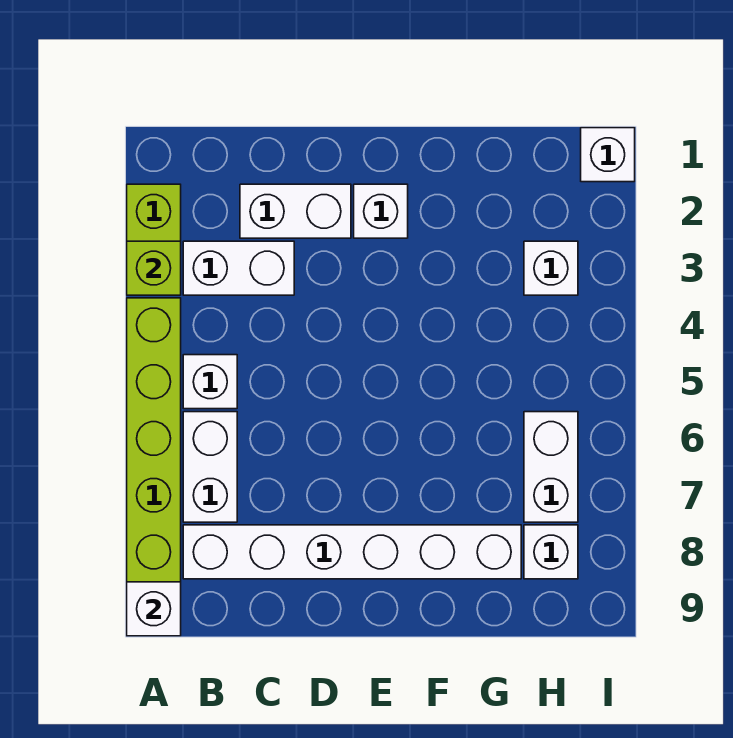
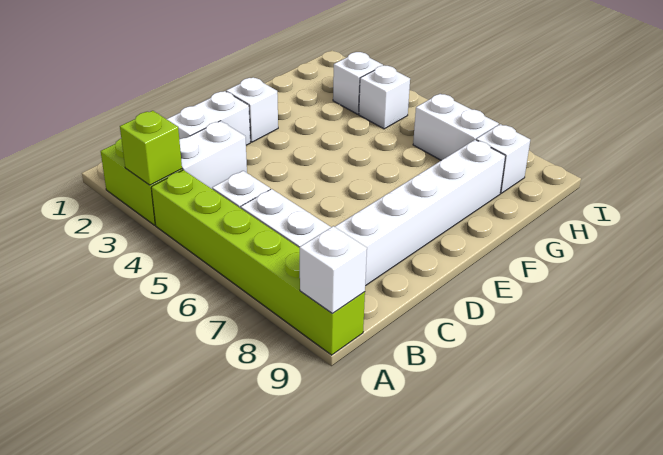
white 1x1 brick [581,128,635,182] -> white 1x1 brick moved to [359,66,410,129]

